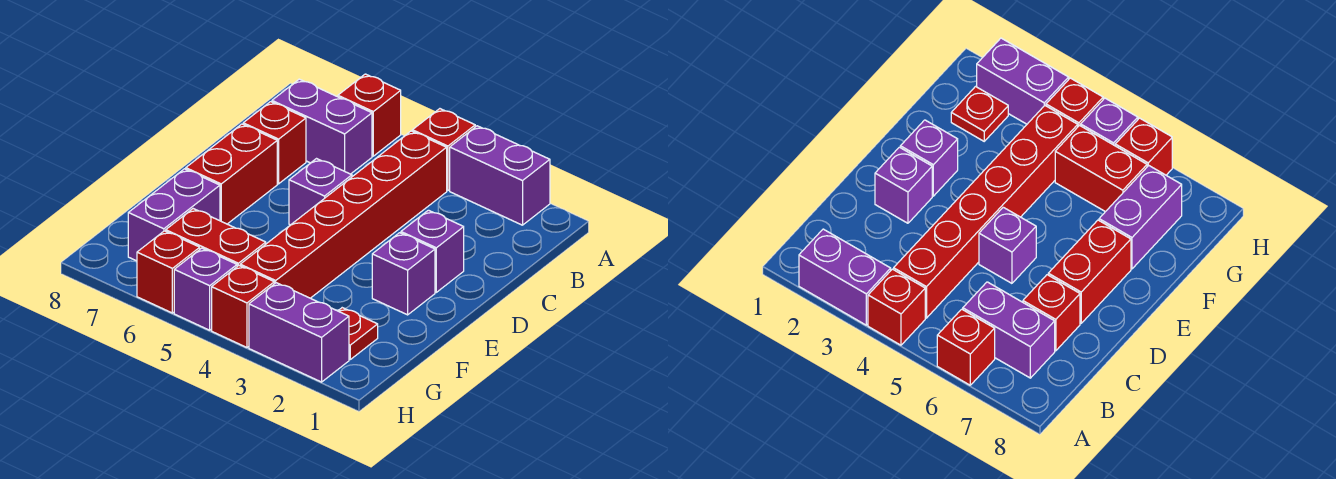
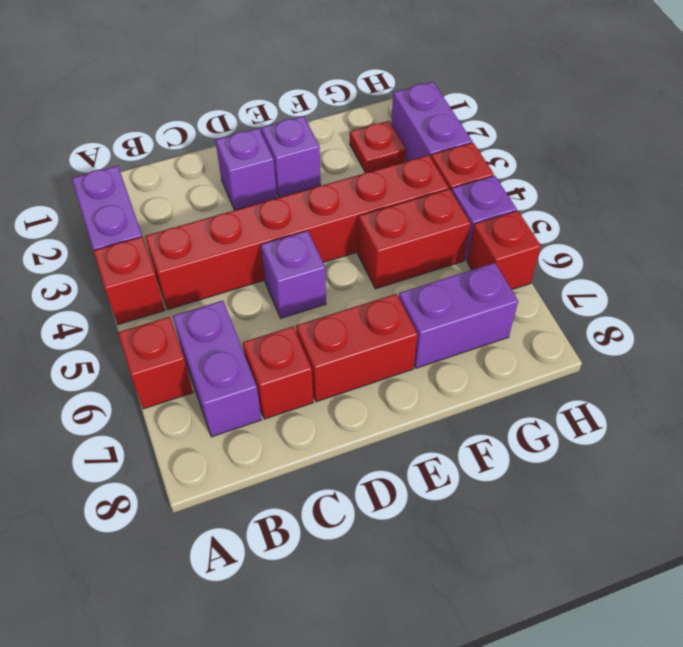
red 1x2 brick [166,209,266,266] -> red 1x2 brick turned to [358,189,471,289]

